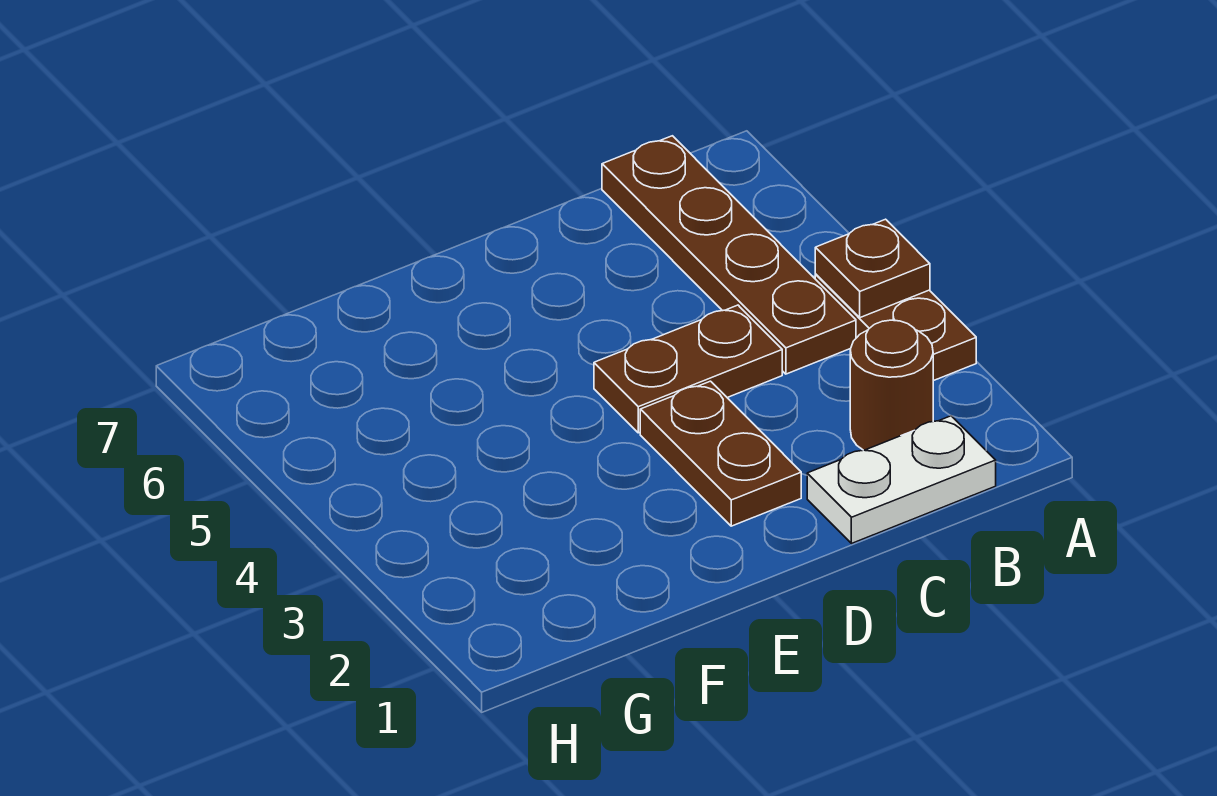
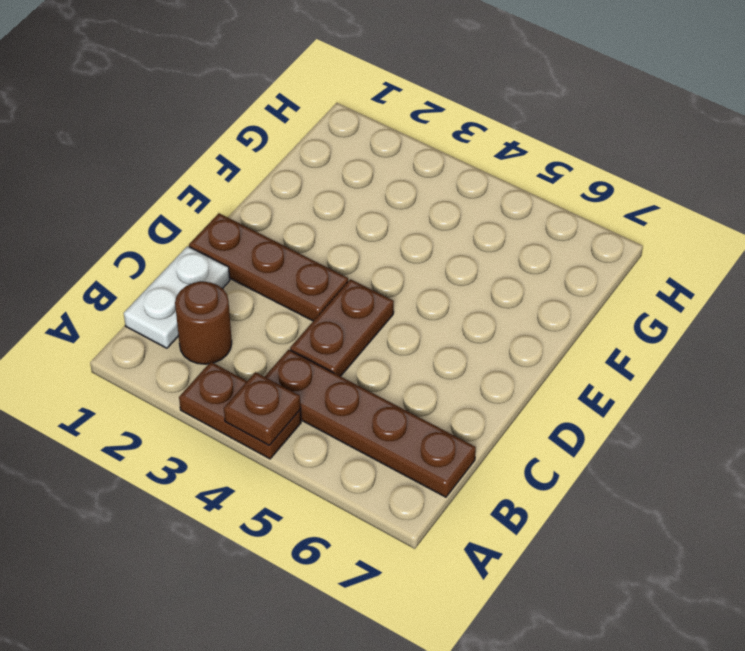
brown 1x2 plate [640,381,801,526] -> brown 1x3 plate [189,213,348,321]

